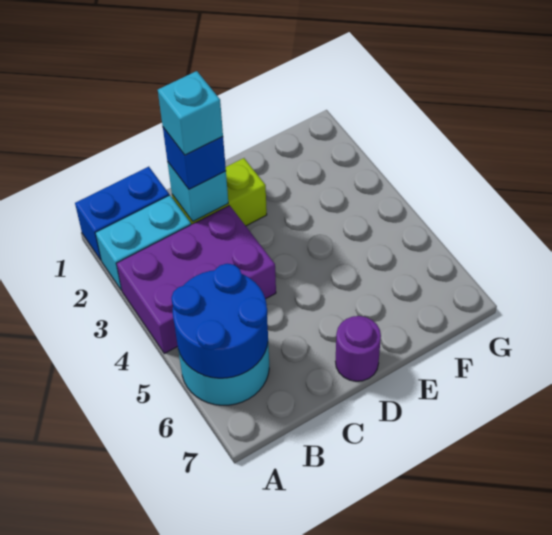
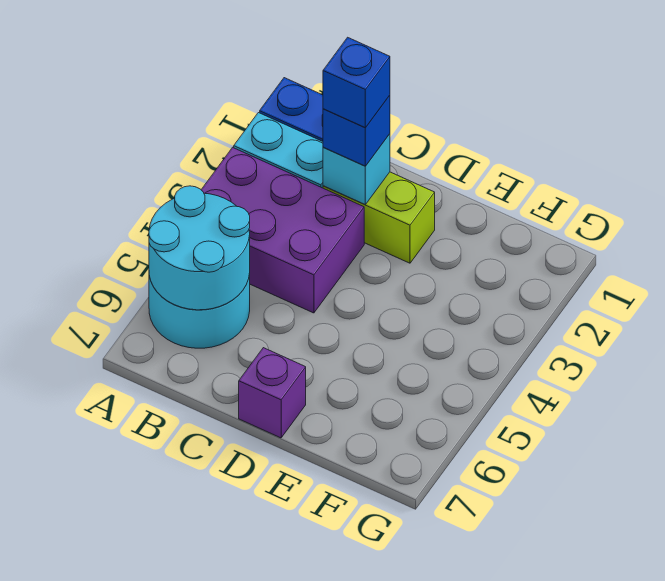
blue 2x2 round brick [171,264,268,378] -> cyan 2x2 round brick [149,186,250,310]
cyan 1x1 brick [158,71,223,155] -> blue 1x1 brick [323,37,390,128]
purple 1x1 round brick [336,316,381,381] -> purple 1x1 brick [239,348,306,438]

